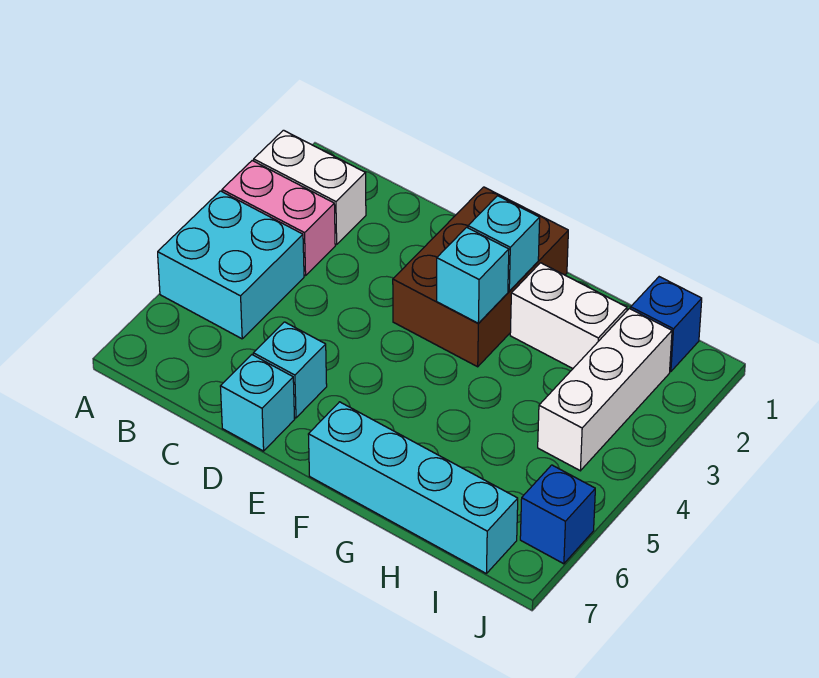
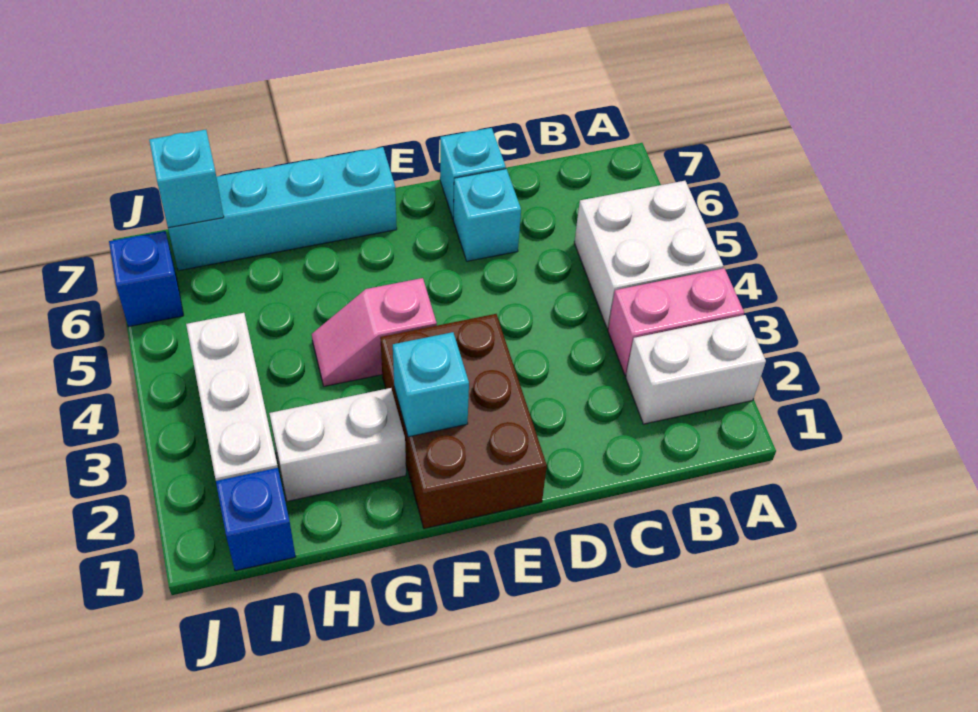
cyan 2x2 brick [158,191,304,339] -> white 2x2 brick [574,181,723,329]
cyan 1x1 brick [436,227,509,323] -> cyan 1x1 brick moved to [149,130,224,228]
none -> pink 1x2 slope [312,278,437,386]

